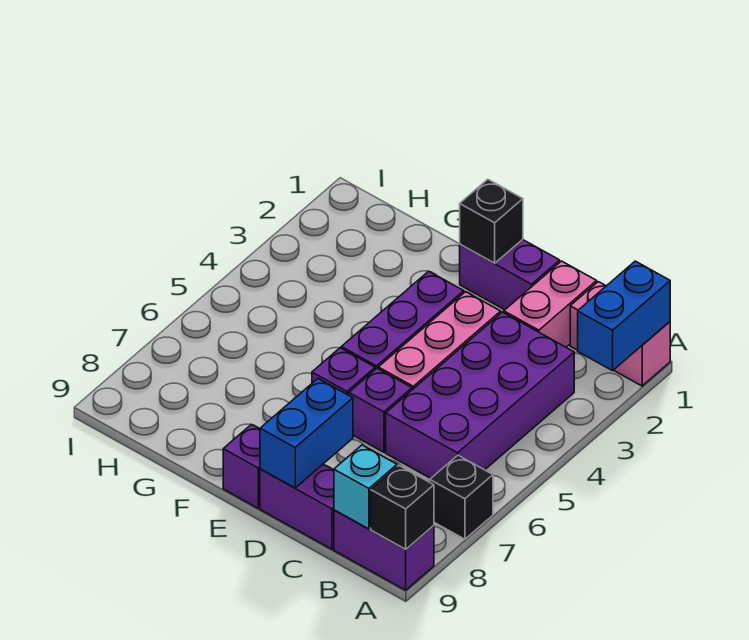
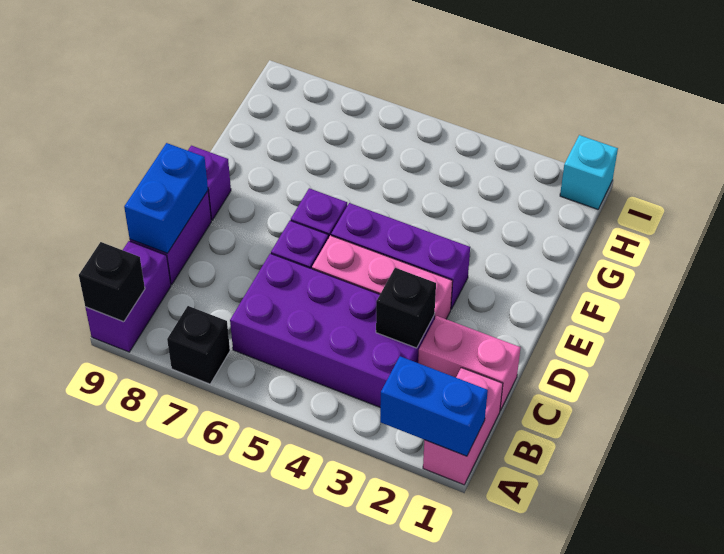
cyan 1x1 brick [334,445,397,529] -> cyan 1x1 brick moved to [560,135,618,209]
purple 1x2 brick [460,239,560,310] -> none
blue 1x2 brick [260,379,353,488] -> blue 1x2 brick turned to [124,143,208,253]
black 1x1 brick [460,179,523,263] -> black 1x1 brick moved to [376,268,436,348]

